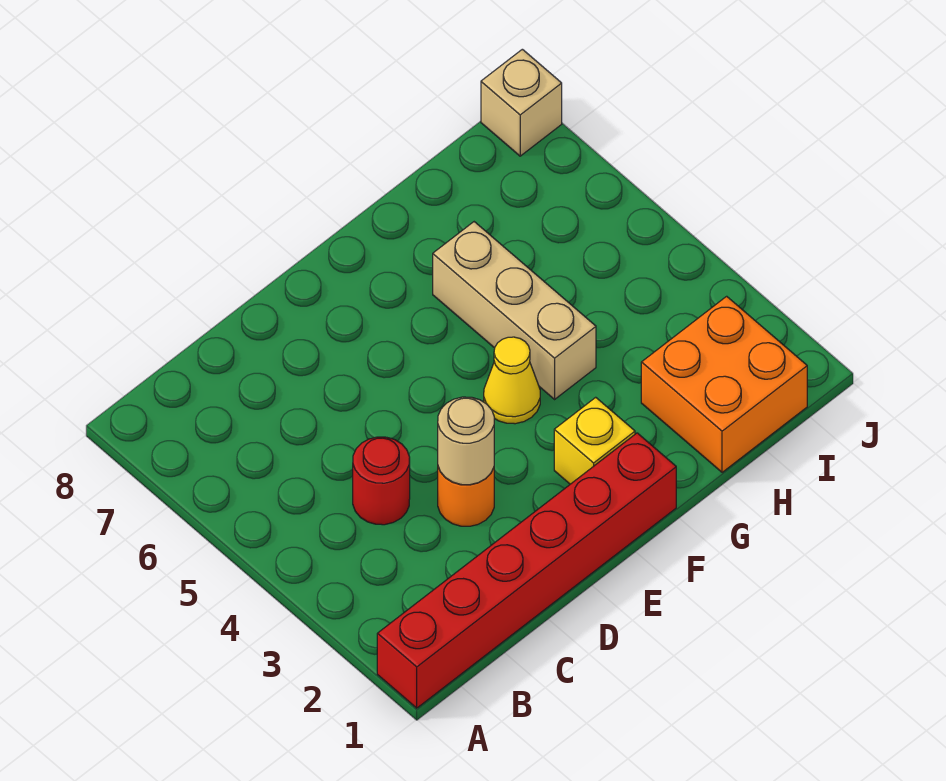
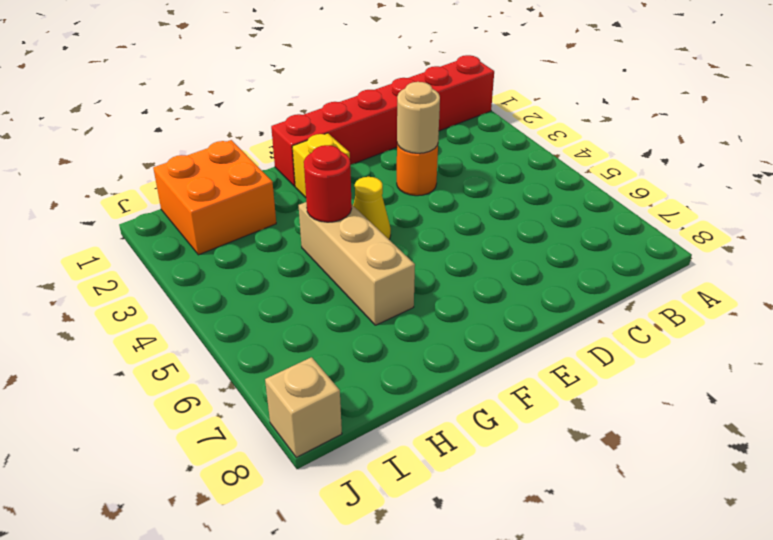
red 1x1 round brick [353,437,410,525] -> red 1x1 round brick moved to [304,145,352,222]

